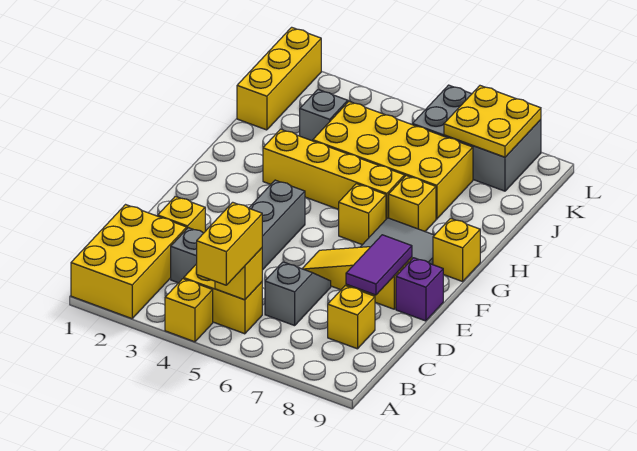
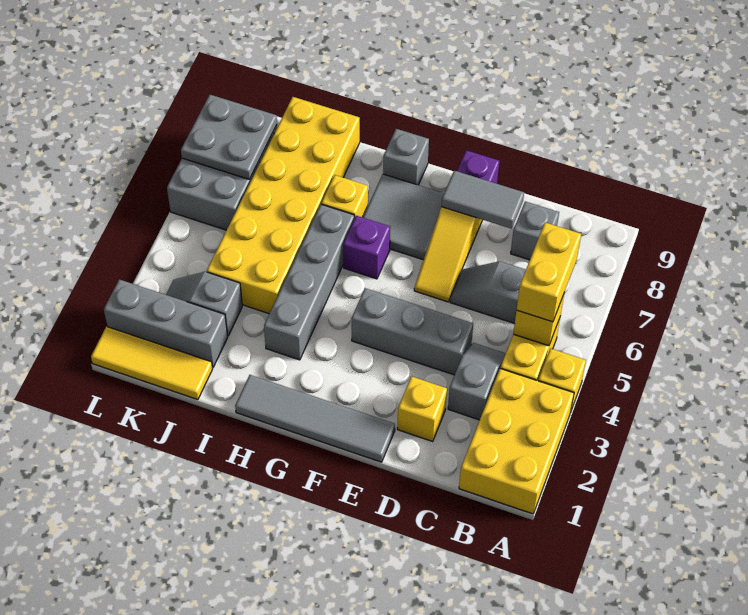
yellow 2x3 brick [71,205,187,319] -> yellow 2x3 brick turned to [459,369,574,514]
yellow 1x2 brick [197,202,262,285] -> yellow 1x2 brick turned to [517,222,581,322]
yellow 1x1 brick [328,286,375,349] -> grey 1x1 brick [511,201,559,260]
purple 1x2 tile [346,235,412,295] -> grey 1x2 tile [441,171,524,229]
none -> grey 1x4 tile [235,375,395,462]
yellow 1x1 brick [339,184,386,245] -> purple 1x1 brick [343,216,390,279]
yellow 1x1 brick [433,218,480,281] -> grey 1x1 brick [383,129,429,185]
yellow 1x4 brick [263,129,405,219] -> grey 1x4 brick [264,204,355,360]
yellow 2x4 brick [313,102,473,219] -> yellow 2x6 brick [207,97,360,314]
yellow 1x3 brick [237,27,321,130] -> yellow 1x3 tile [91,327,213,400]
none -> grey 1x3 brick [104,279,228,367]
yellow 2x2 plate [444,86,541,157] -> grey 2x2 plate [181,95,277,179]

